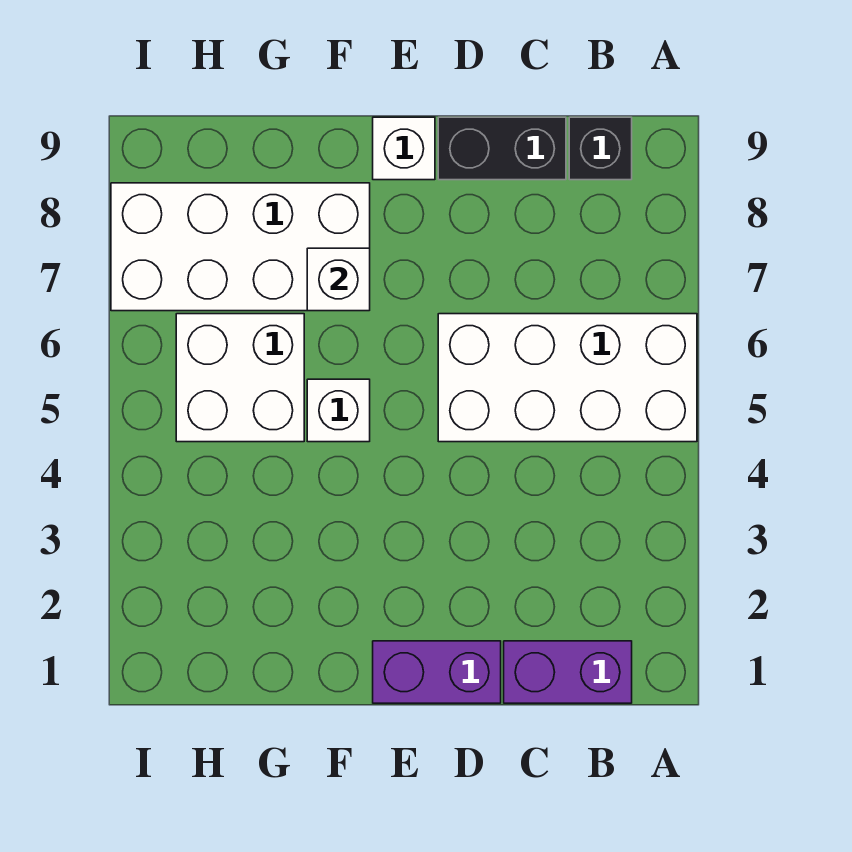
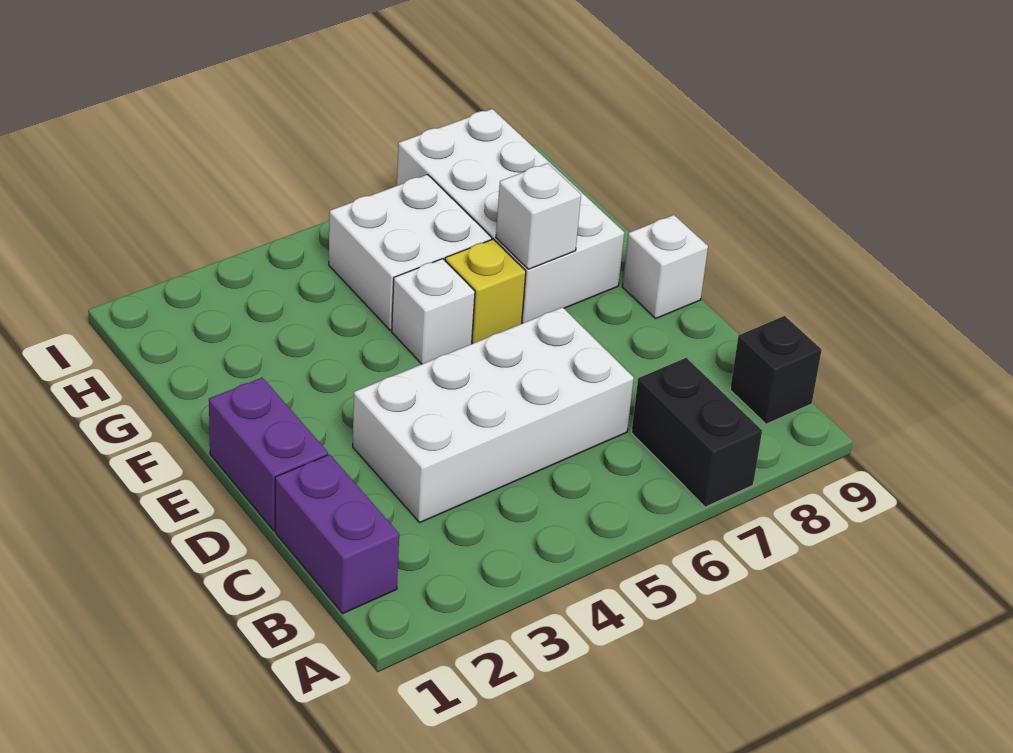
white 2x4 brick [438,314,697,442] -> white 2x4 brick turned to [353,307,634,522]
black 1x2 brick [438,117,566,180] -> black 1x2 brick moved to [631,358,762,507]
none -> yellow 1x1 brick [445,239,526,344]

